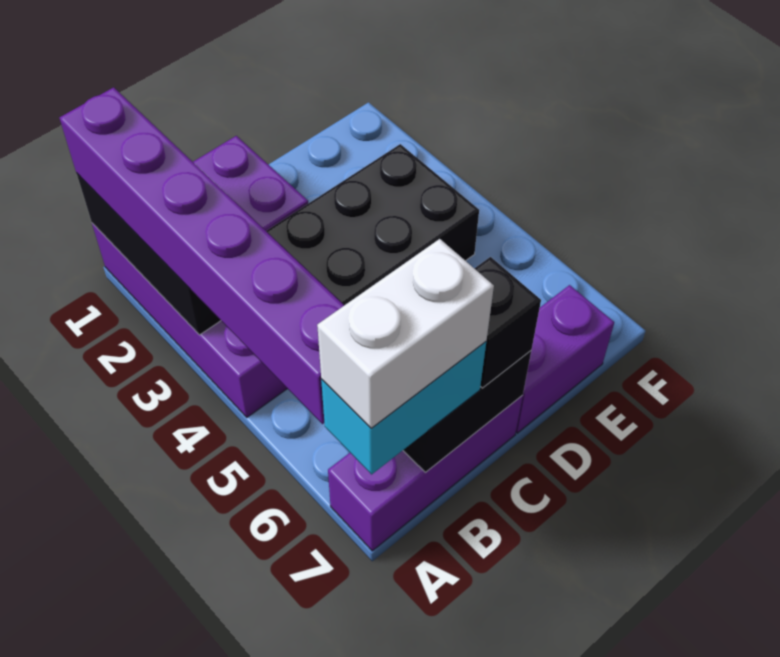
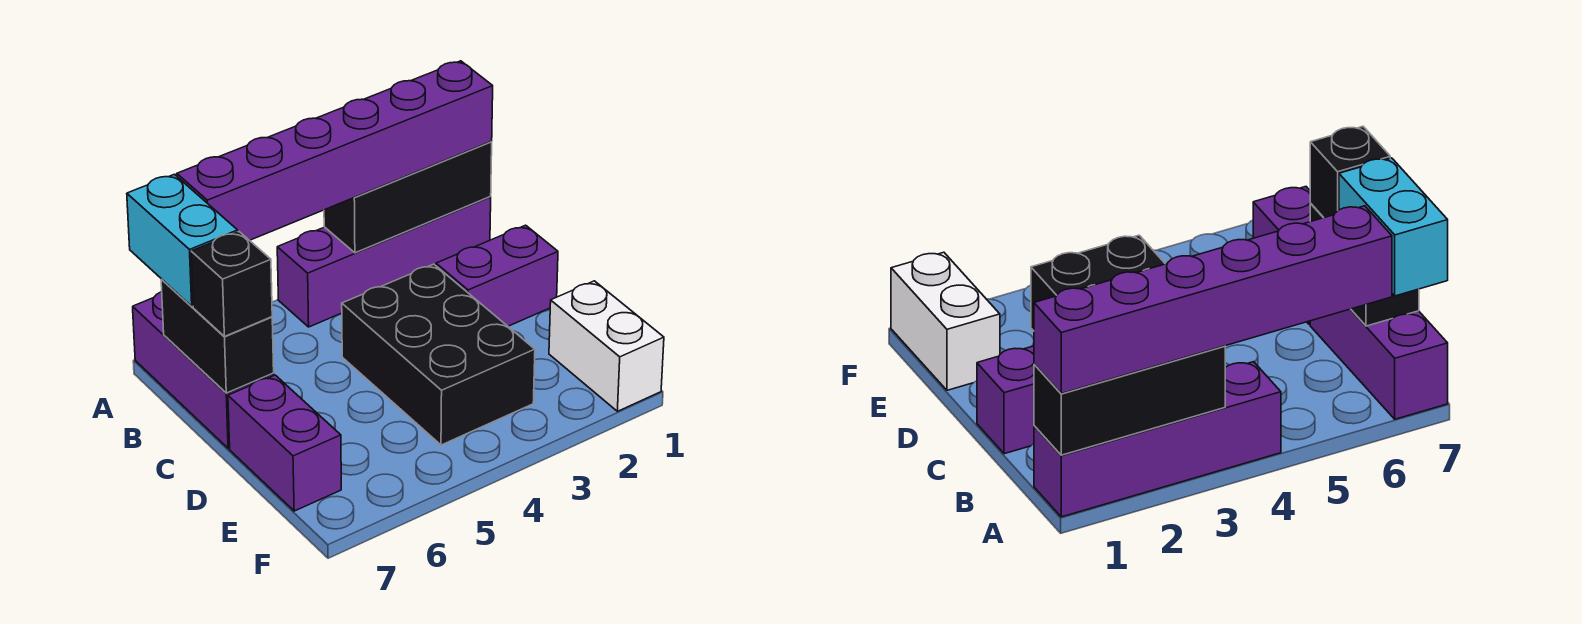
white 1x2 brick [317,239,494,428] -> white 1x2 brick moved to [549,281,664,411]

